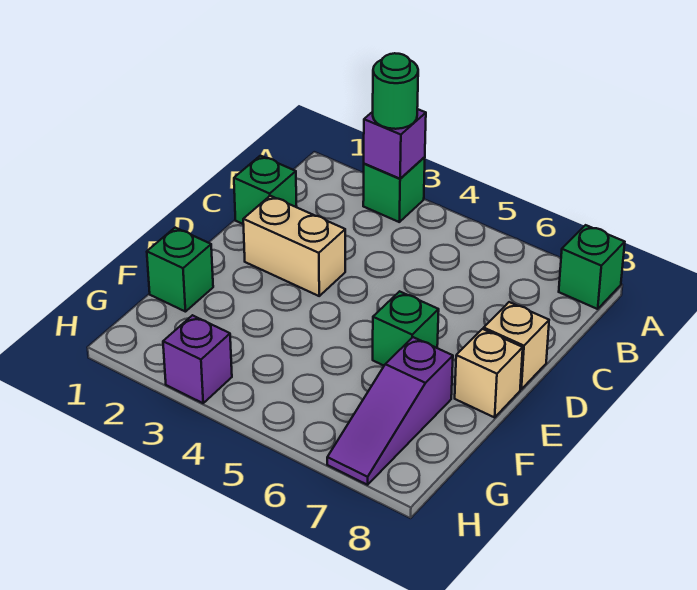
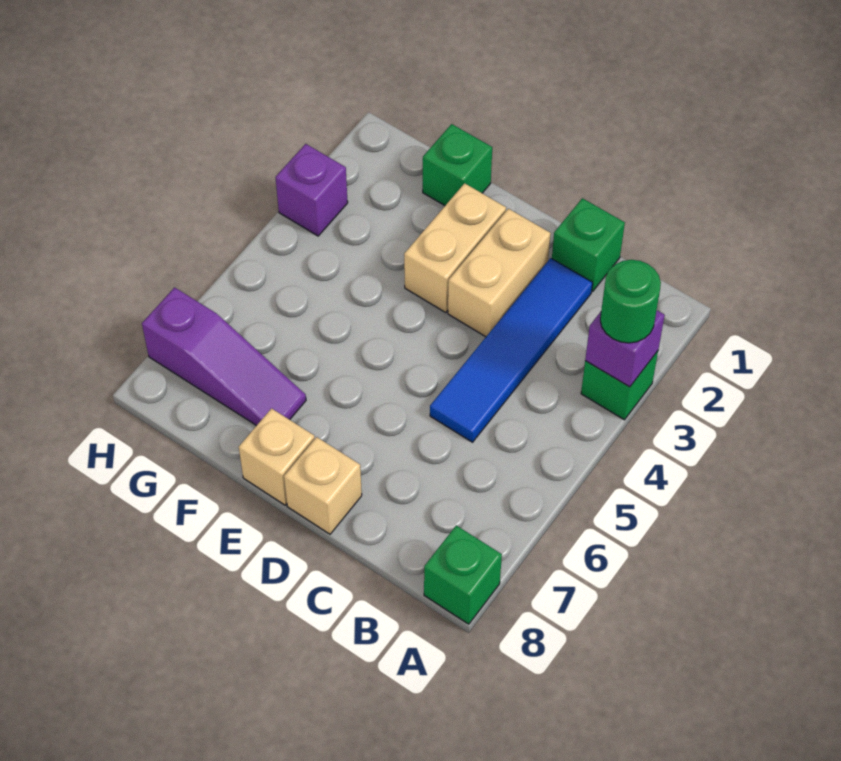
none -> blue 1x4 tile [430,258,593,442]
none -> tan 1x2 brick [404,183,506,312]
green 1x1 brick [373,291,439,365] -> none
purple 1x3 slope [327,337,453,485] -> purple 1x3 slope turned to [142,287,306,426]

